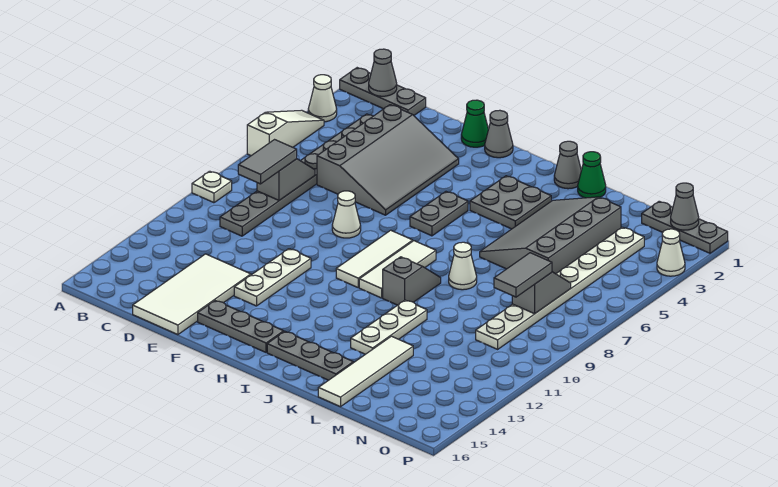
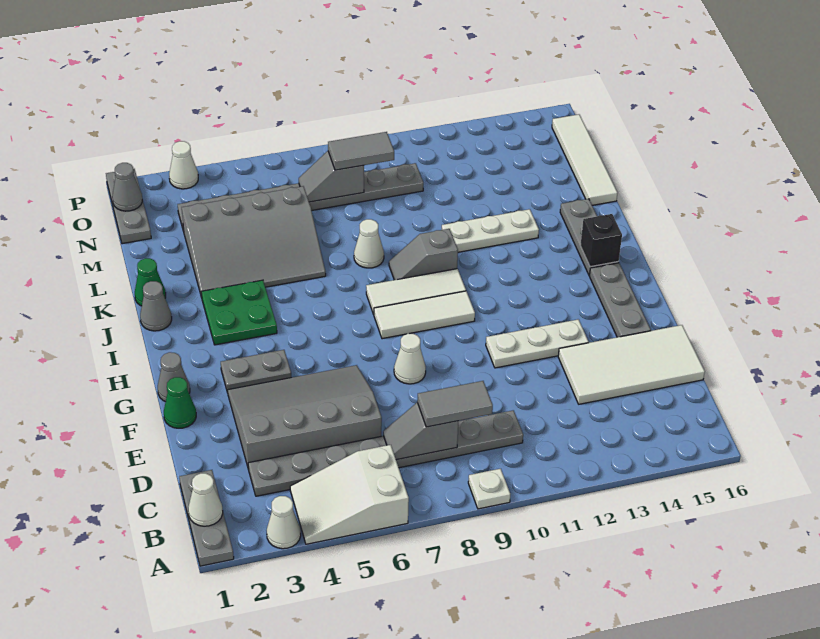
white 1x3 slope [247,110,324,156] -> white 2x3 slope [290,445,409,544]
grey 1x1 cone [369,49,397,96] -> white 1x1 cone [188,473,223,526]
grey 1x2 plate [410,192,468,236] -> grey 1x2 plate moved to [221,350,291,392]
grey 2x2 plate [470,176,551,229] -> green 2x2 plate [201,280,277,345]
none -> black 1x1 brick [580,214,622,267]
white 1x4 tile [318,336,413,407] -> white 1x4 tile turned to [552,114,617,205]
white 1x8 plate [476,227,644,349] -> grey 1x8 plate [178,163,423,231]

